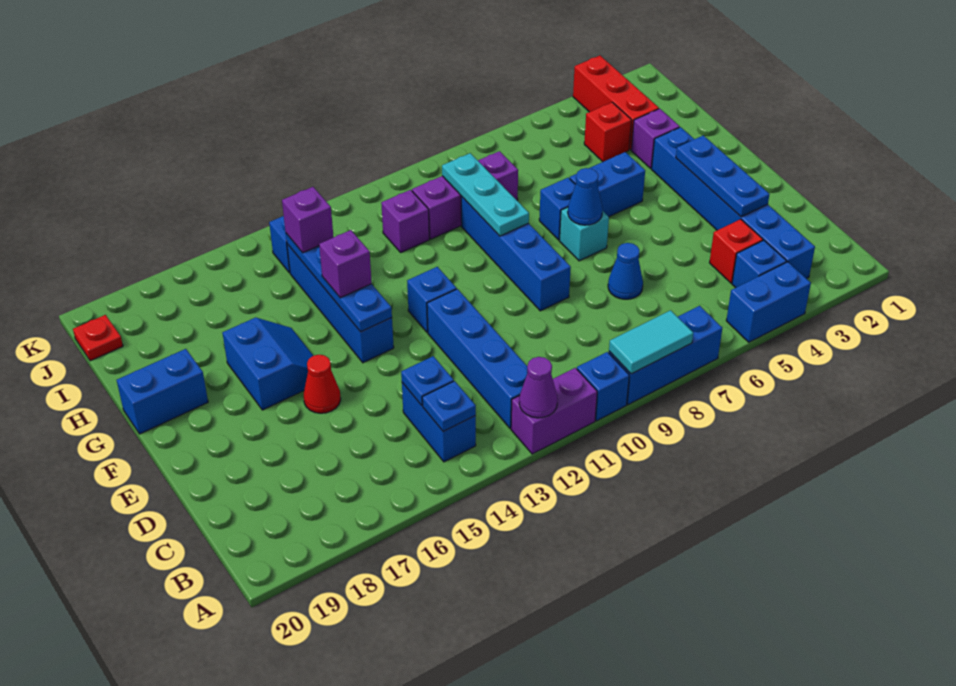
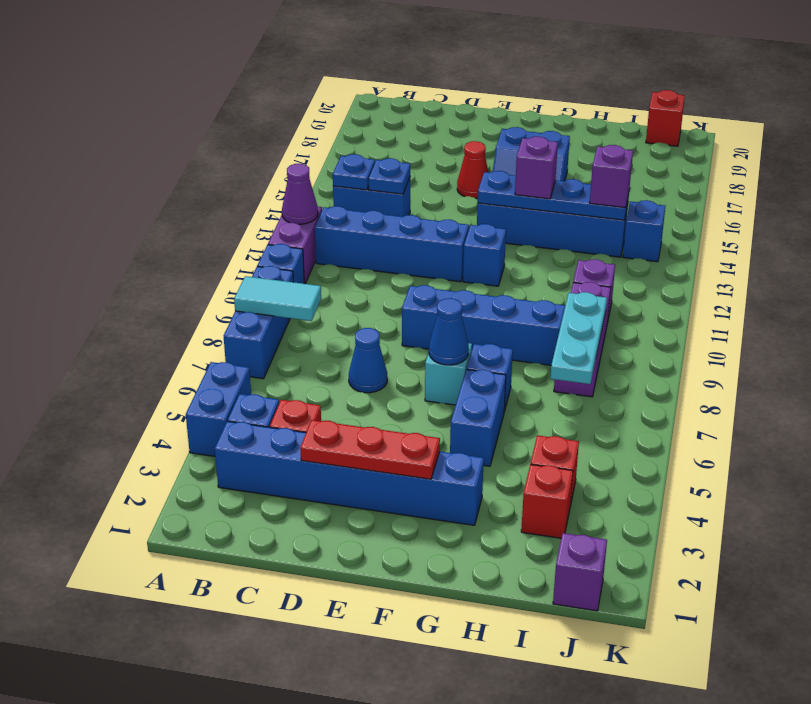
cyan 1x2 tile [609,310,693,374] -> cyan 1x2 tile turned to [234,276,321,321]
blue 1x3 plate [676,135,770,217] -> red 1x3 plate [300,420,440,479]
cyan 1x3 plate [442,153,529,236] -> cyan 1x3 plate turned to [550,292,607,384]
blue 1x2 brick [117,349,208,434] -> none
purple 1x1 brick [631,109,680,168] -> purple 1x1 brick moved to [553,533,607,611]
red 1x3 brick [573,56,659,150] -> red 1x1 brick [521,464,573,538]
red 1x1 plate [73,315,123,361] -> red 1x1 brick [646,90,685,146]

